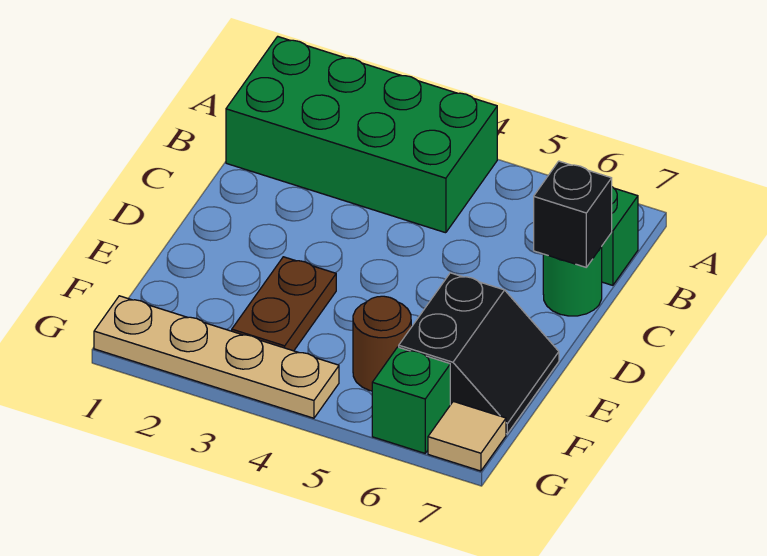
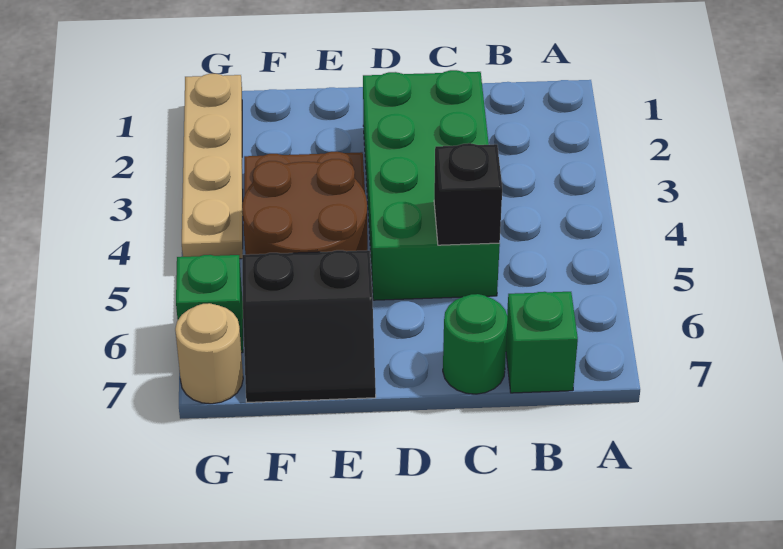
green 2x4 brick [226,36,497,233] -> green 2x4 brick moved to [363,70,500,300]
black 1x1 brick [534,161,612,267] -> black 1x1 brick moved to [434,143,502,245]
brown 1x1 round brick [353,296,411,391] -> brown 2x2 round brick [242,159,368,255]
tan 1x1 tile [428,401,506,471] -> tan 1x1 round brick [175,303,243,404]

